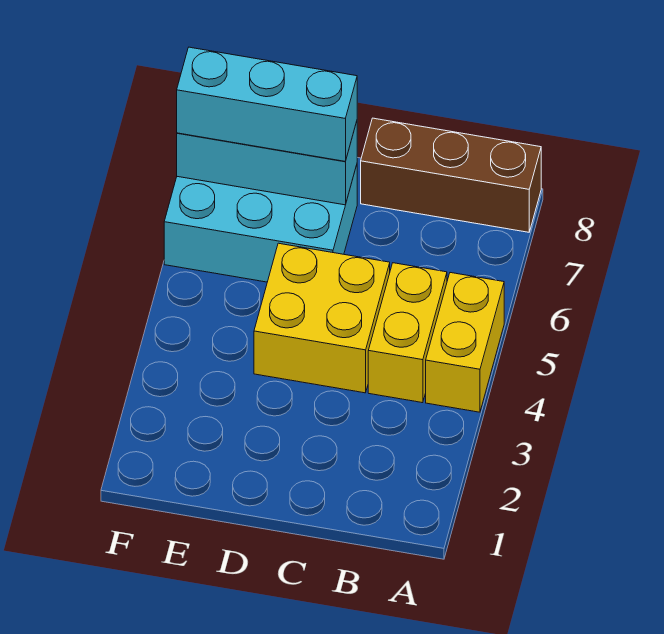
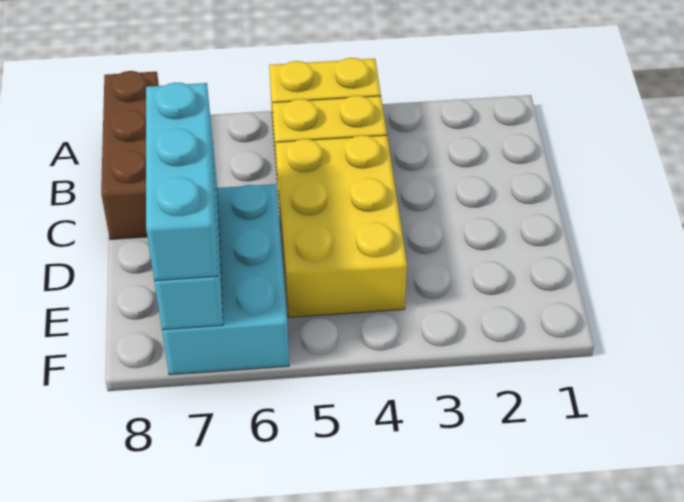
yellow 2x2 brick [254,243,390,393] -> yellow 2x3 brick [276,135,407,317]

